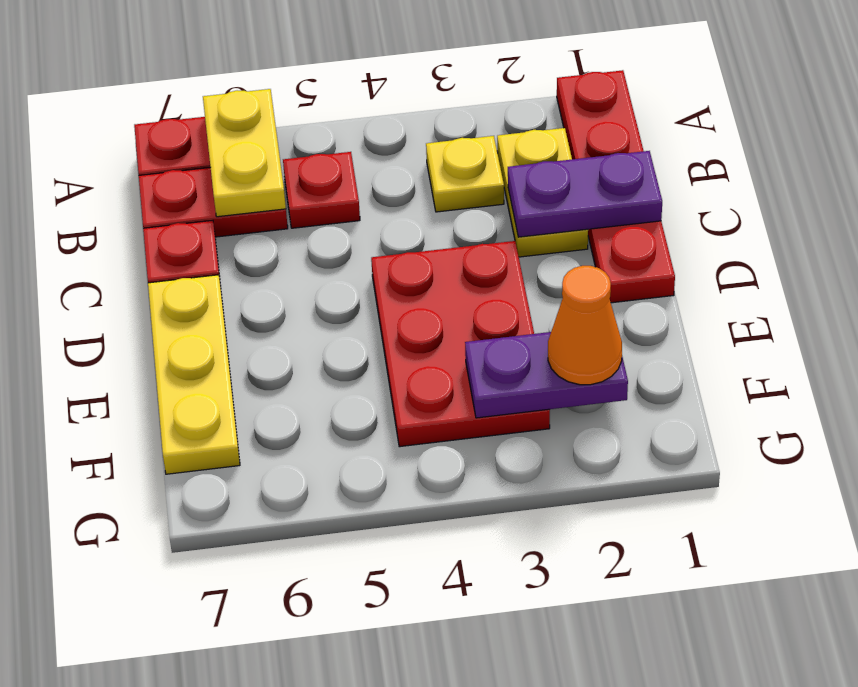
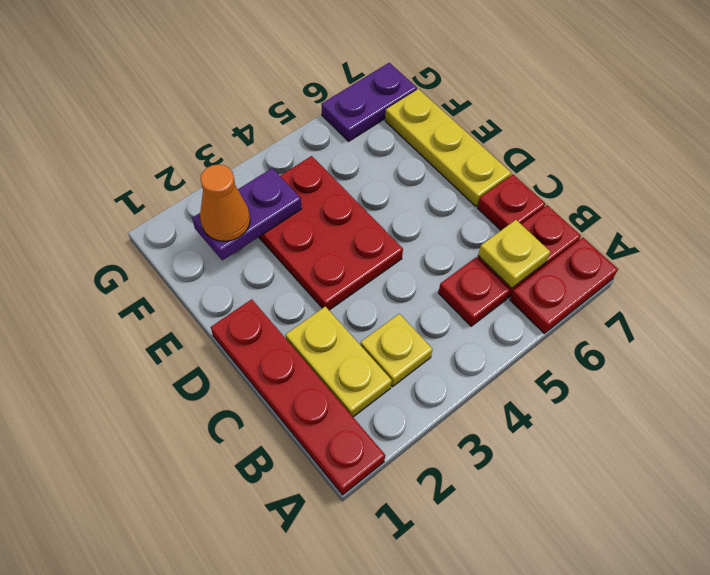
yellow 1x2 plate [203,89,286,217] -> yellow 1x1 plate [478,220,550,288]
purple 1x2 plate [508,151,662,237] -> purple 1x2 plate moved to [322,63,417,141]

